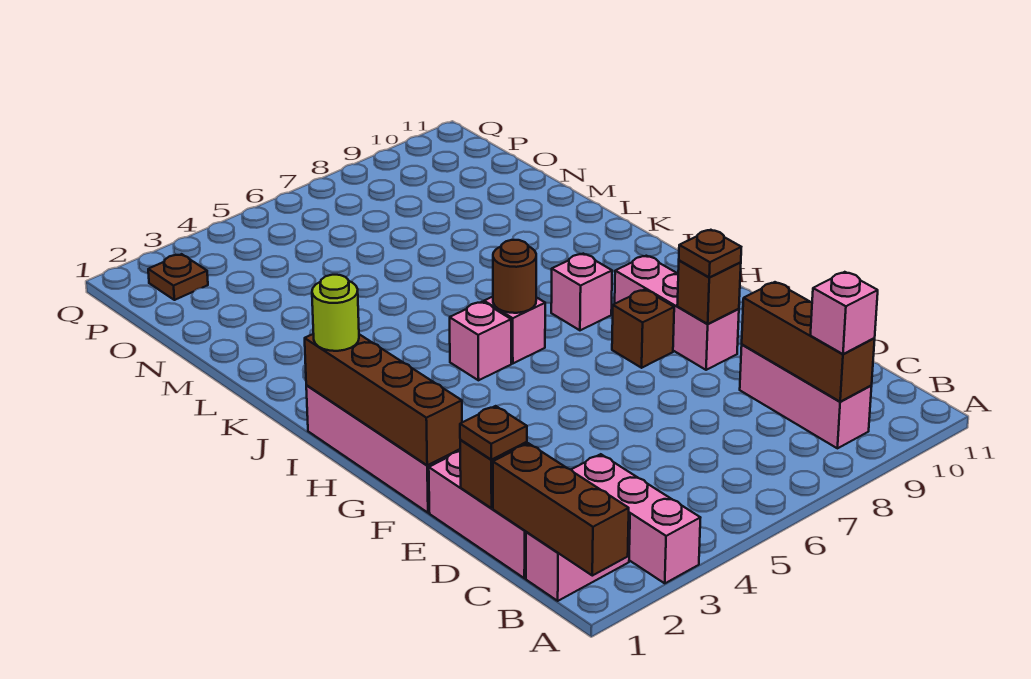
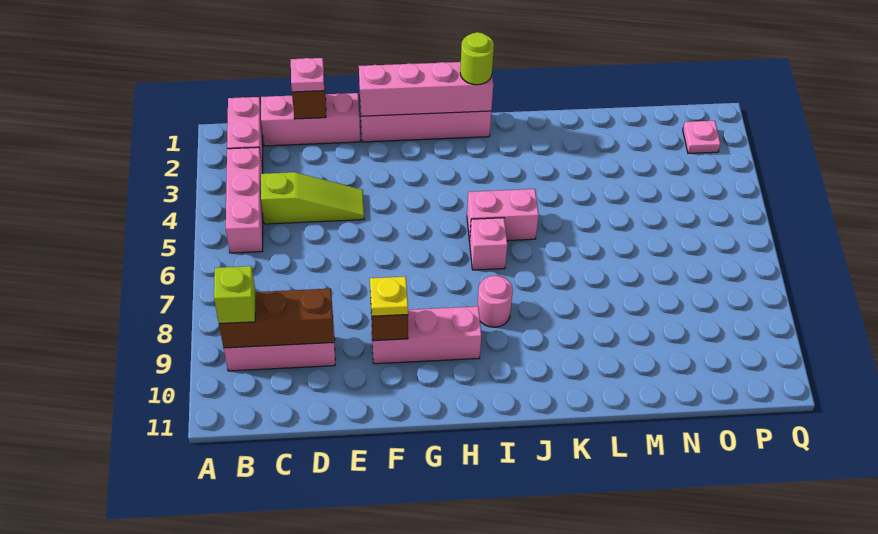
brown 1x3 brick [493,443,629,576] -> none
pink 1x3 brick [571,454,700,583] -> pink 1x3 brick turned to [226,147,263,253]
pink 1x1 brick [810,272,878,354] -> lime 1x1 brick [214,266,255,324]
none -> lime 1x3 slope [261,172,364,224]
brown 1x1 plate [460,406,527,460] -> pink 1x1 plate [291,58,324,92]
brown 1x4 brick [305,334,462,465] -> pink 1x4 brick [359,62,493,116]
brown 1x1 plate [679,230,741,277] -> yellow 1x1 plate [370,276,408,316]
brown 1x1 brick [612,290,674,368] -> none
pink 1x1 brick [450,302,511,380] -> pink 1x2 brick [467,189,539,242]
brown 1x1 round brick [493,240,536,313] -> none
pink 1x1 brick [551,254,612,330] -> pink 1x1 round brick [477,276,513,327]
brown 1x1 plate [148,254,208,300] -> pink 1x1 plate [683,121,720,153]

